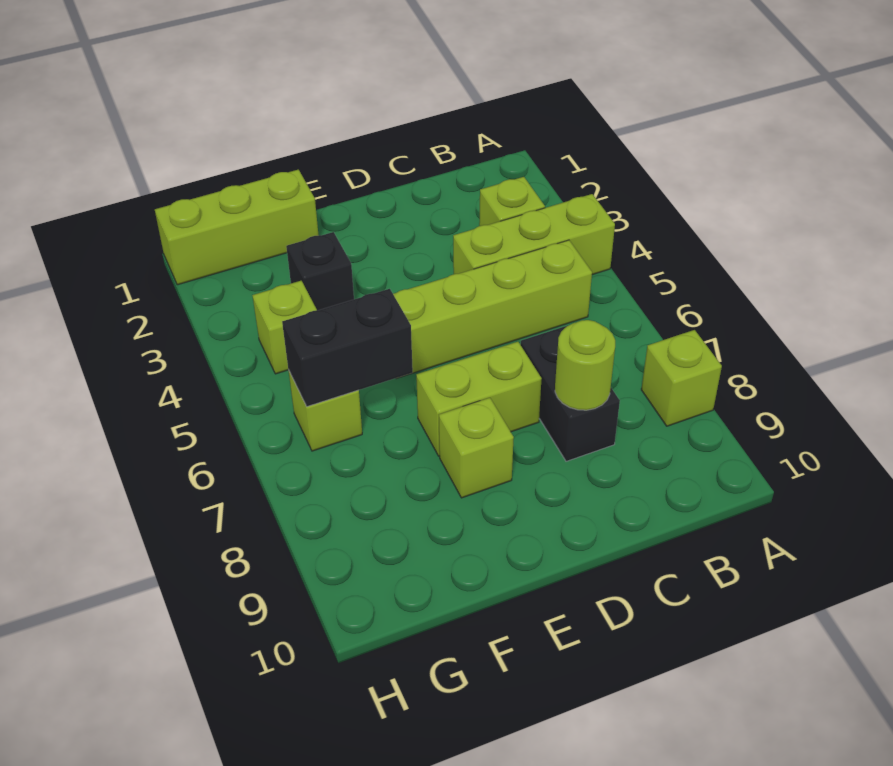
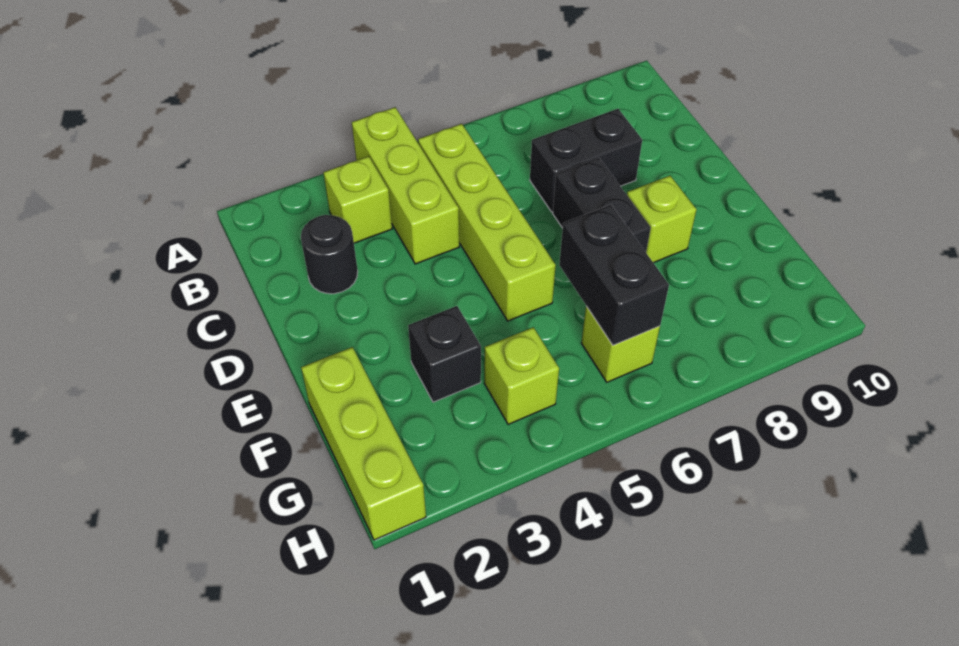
lime 1x1 brick [641,330,722,426] -> none
none -> black 1x1 round brick [301,215,358,294]
lime 1x1 round brick [555,320,615,410] -> none
lime 1x2 brick [416,342,542,456] -> black 1x2 brick [553,158,651,252]

